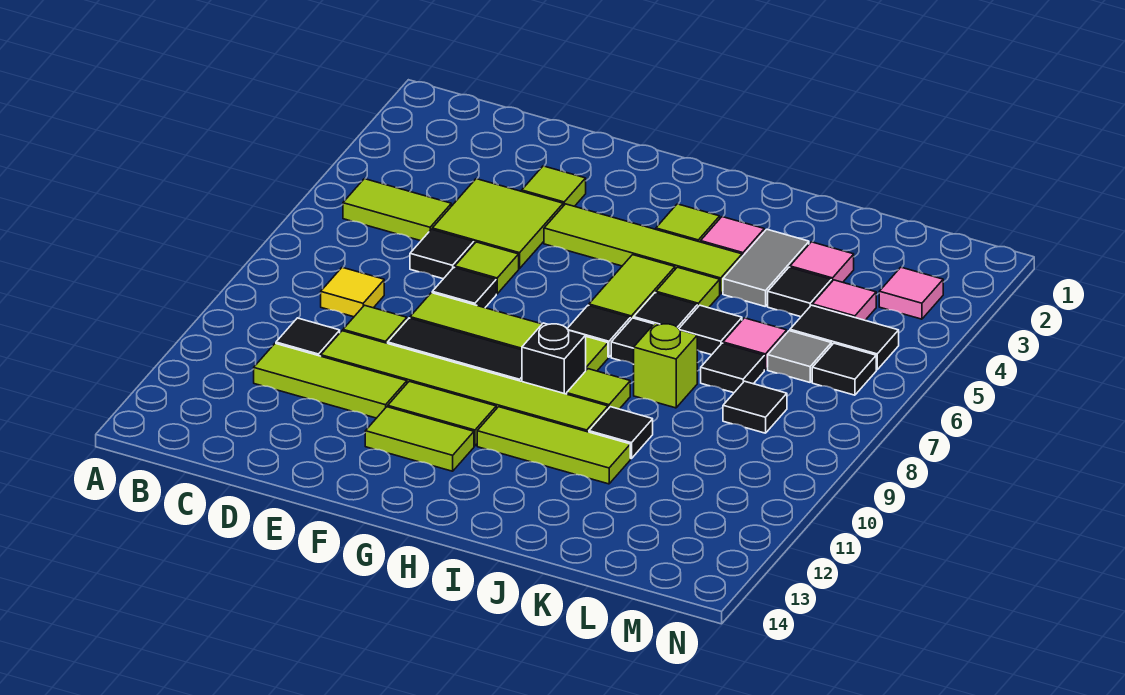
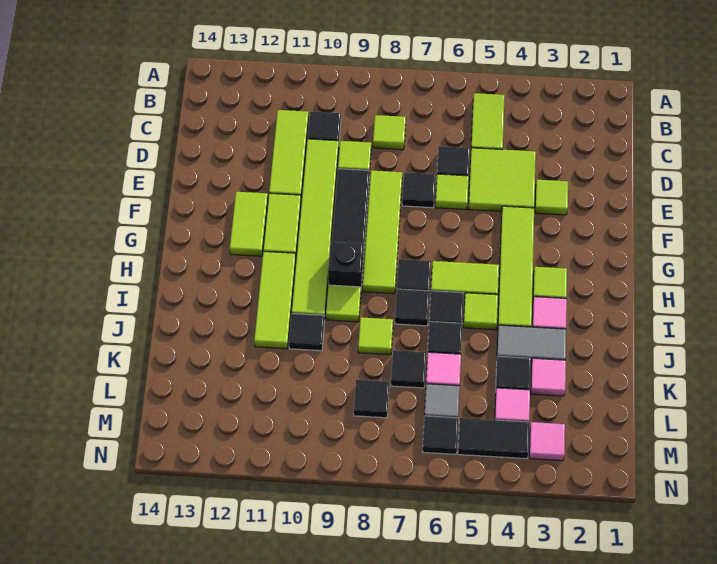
yellow 1x1 tile [321,267,384,317] -> lime 1x1 tile [373,115,406,150]
lime 1x1 brick [633,323,697,408] -> lime 1x1 tile [358,317,393,355]
black 1x2 tile [790,305,899,370] -> black 1x2 tile turned to [458,418,529,459]

